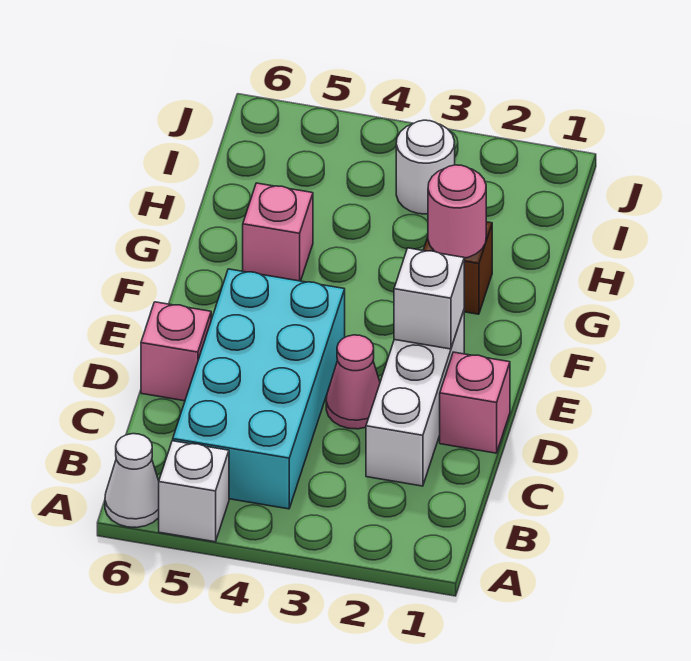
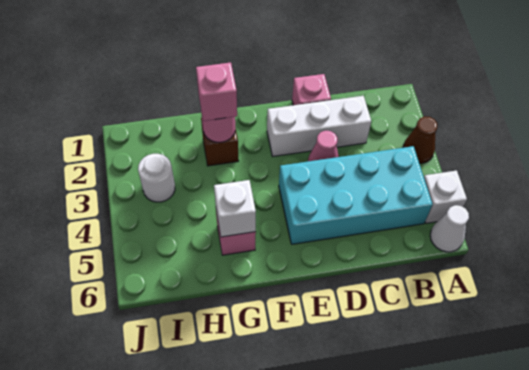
none -> brown 1x1 cone [403,116,437,163]
pink 1x1 brick [141,302,211,401] -> pink 1x1 brick moved to [196,62,237,121]
white 1x1 brick [394,248,464,349] -> white 1x1 brick moved to [214,180,256,237]

